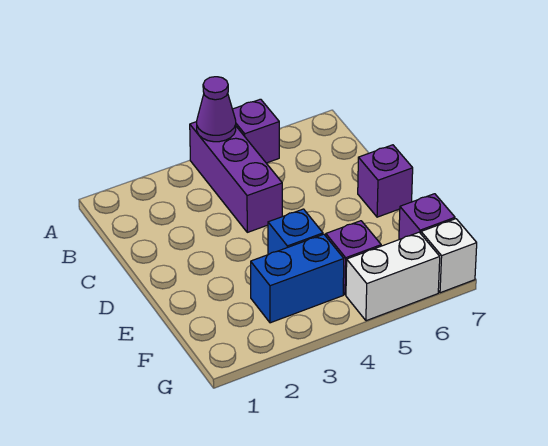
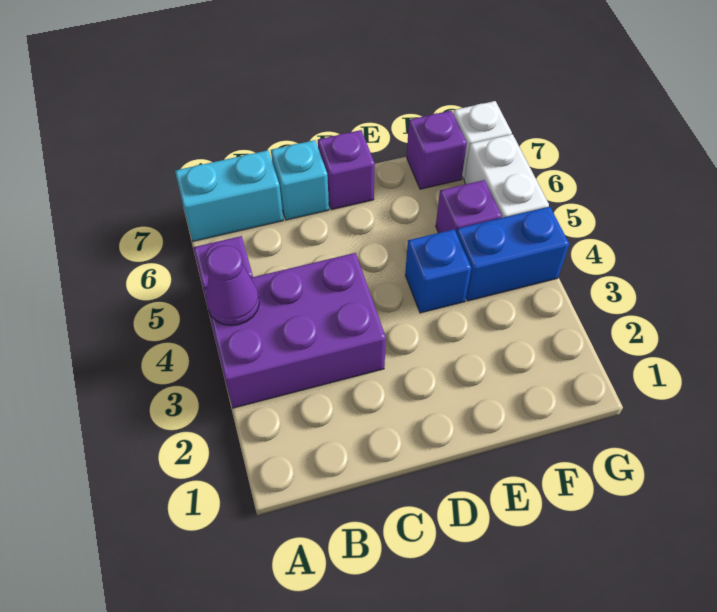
purple 1x3 brick [190,122,282,232] -> purple 2x3 brick [203,253,386,408]
none -> cyan 1x2 brick [175,150,283,241]
none -> cyan 1x1 brick [271,140,329,220]
blue 1x2 brick [251,234,344,323] -> blue 1x2 brick turned to [456,207,569,301]

